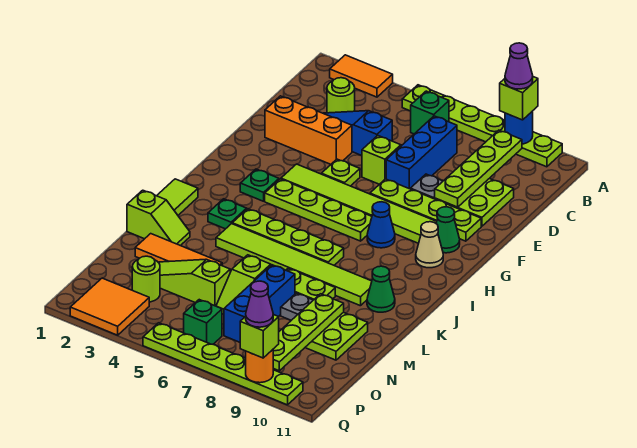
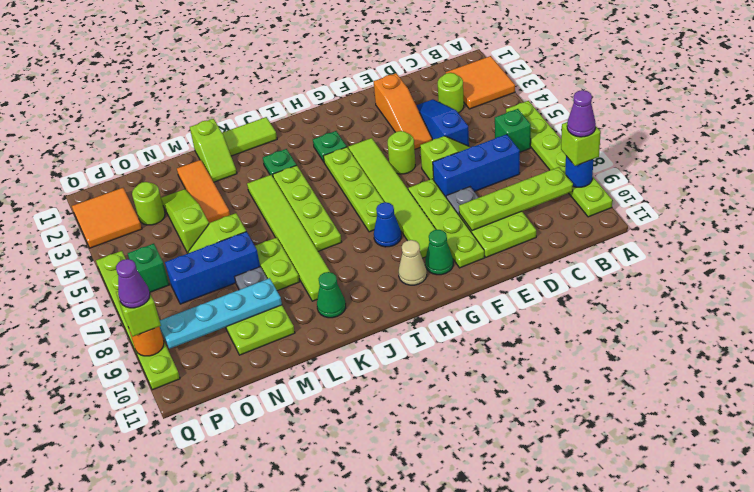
orange 1x2 tile [330,55,393,97] -> orange 2x2 tile [446,56,515,109]
orange 1x3 brick [265,96,352,164] -> orange 1x3 slope [374,73,432,149]
lime 1x1 plate [321,159,360,186] -> lime 1x1 round brick [388,131,415,174]
lime 1x4 plate [273,294,344,371] -> cyan 1x4 plate [160,278,282,349]

